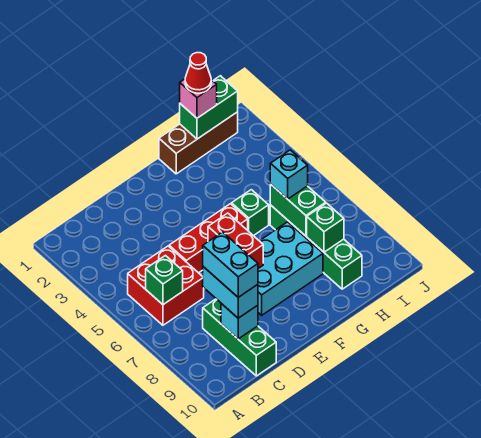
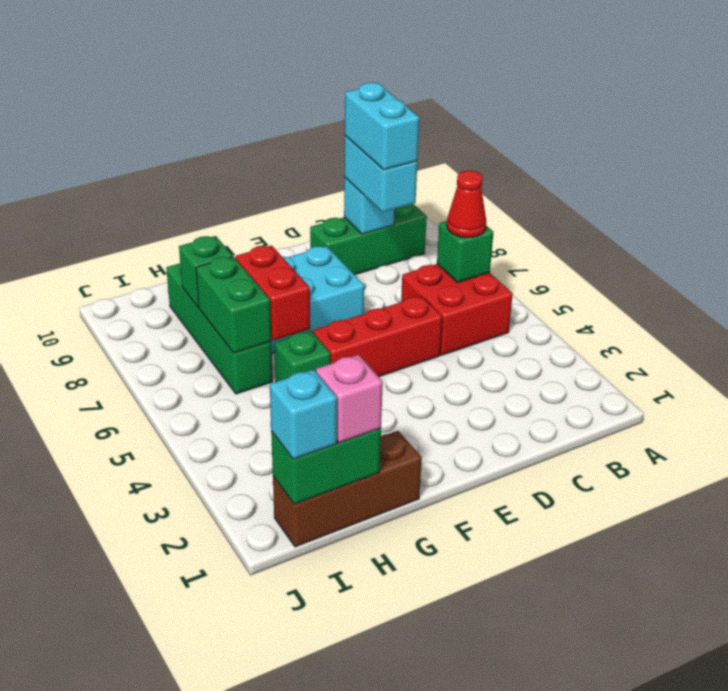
green 1x3 brick [203,299,276,376] -> green 1x3 brick turned to [310,204,427,275]
red 1x2 brick [208,213,263,268] -> red 1x2 brick moved to [235,246,310,341]
red 1x1 cone [185,53,211,93] -> red 1x1 cone moved to [447,170,486,238]
cyan 1x1 brick [270,150,308,199] -> cyan 1x1 brick moved to [270,369,337,459]

